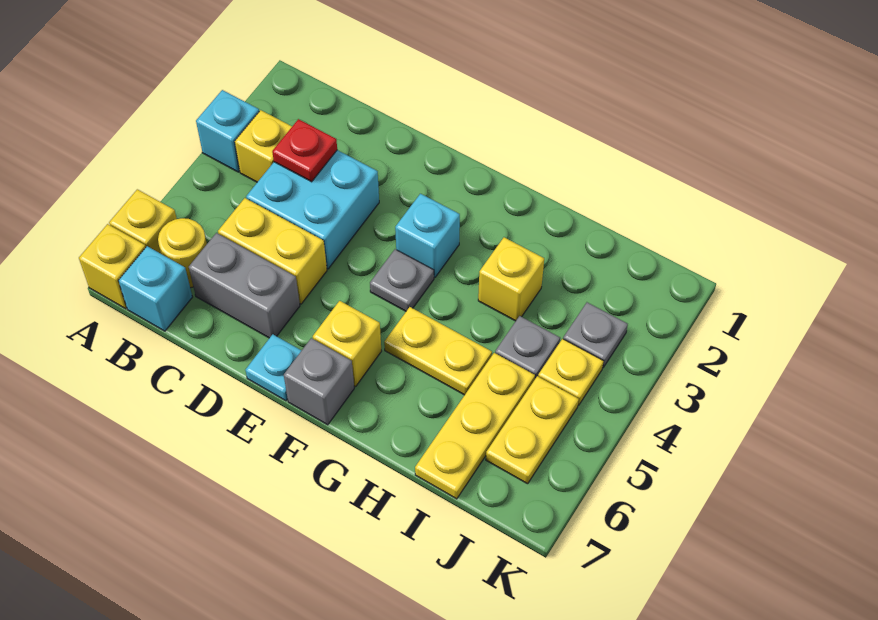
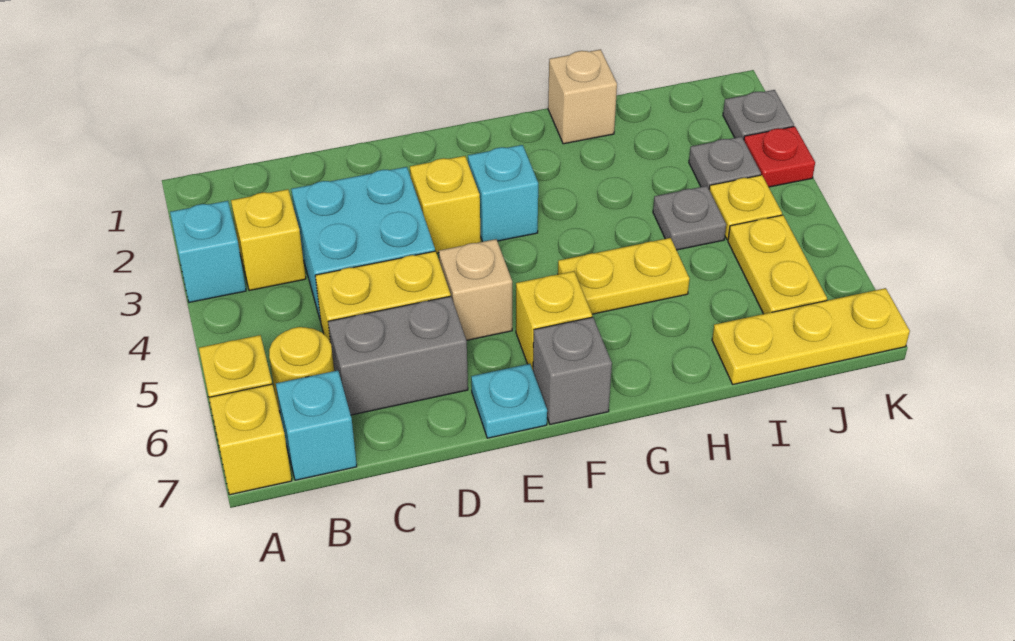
red 1x1 plate [272,119,337,182] -> red 1x1 plate moved to [744,126,815,187]
none -> tan 1x1 brick [439,239,512,340]
grey 1x1 plate [370,249,434,311] -> grey 1x1 plate moved to [723,90,794,140]
none -> tan 1x1 brick [548,49,617,144]
yellow 1x1 brick [478,237,544,321] -> yellow 1x1 brick moved to [410,156,481,253]
yellow 1x3 plate [415,353,535,499] -> yellow 1x3 plate turned to [712,288,910,384]

